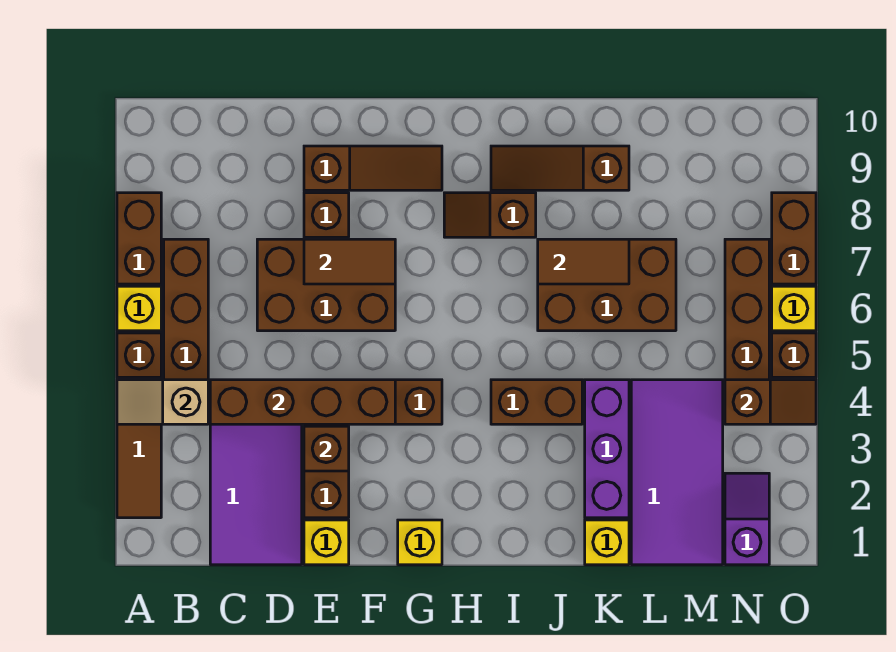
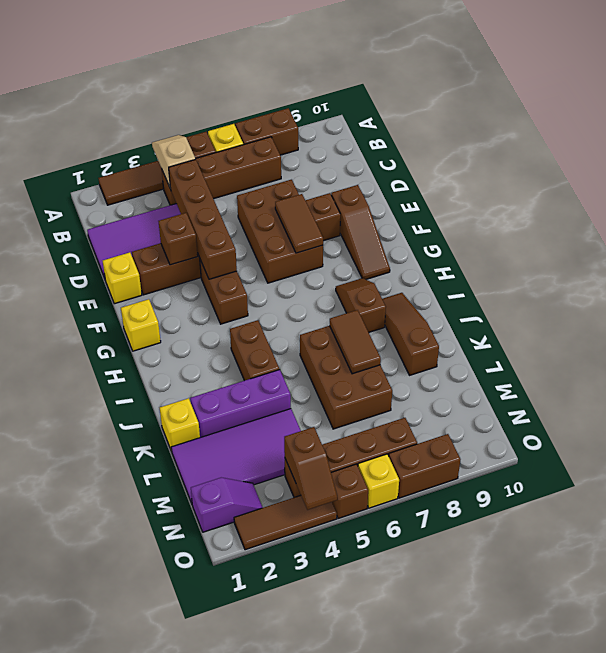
none -> brown 1x3 tile [234,495,337,550]

